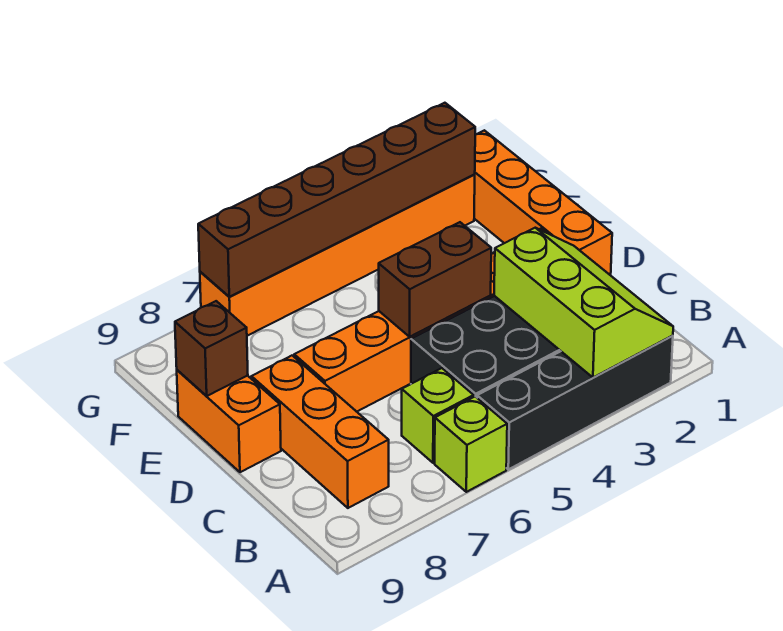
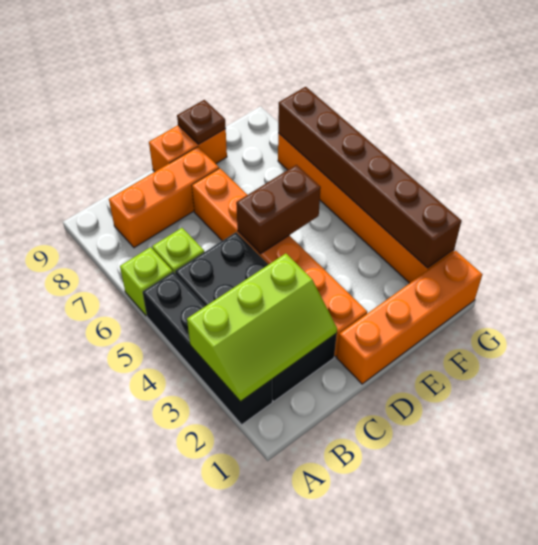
brown 1x2 brick [379,222,491,337] -> brown 1x2 brick turned to [236,165,321,254]
brown 1x1 brick [175,301,248,396] -> brown 1x1 plate [177,100,226,144]

